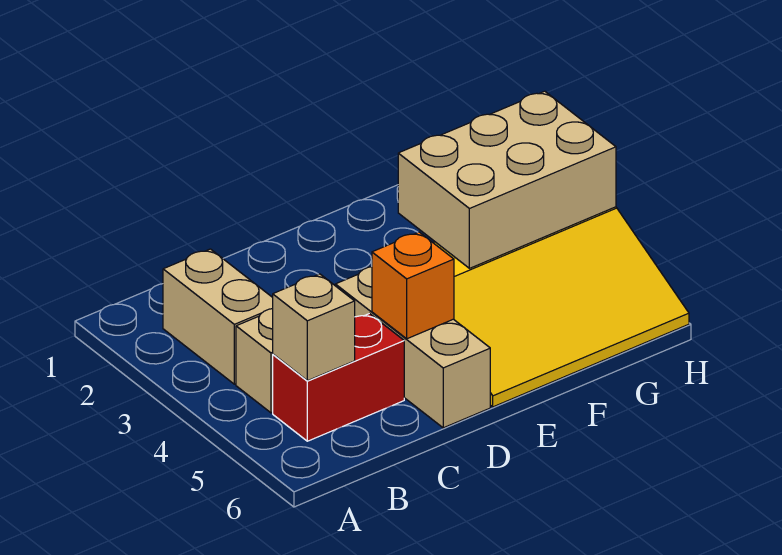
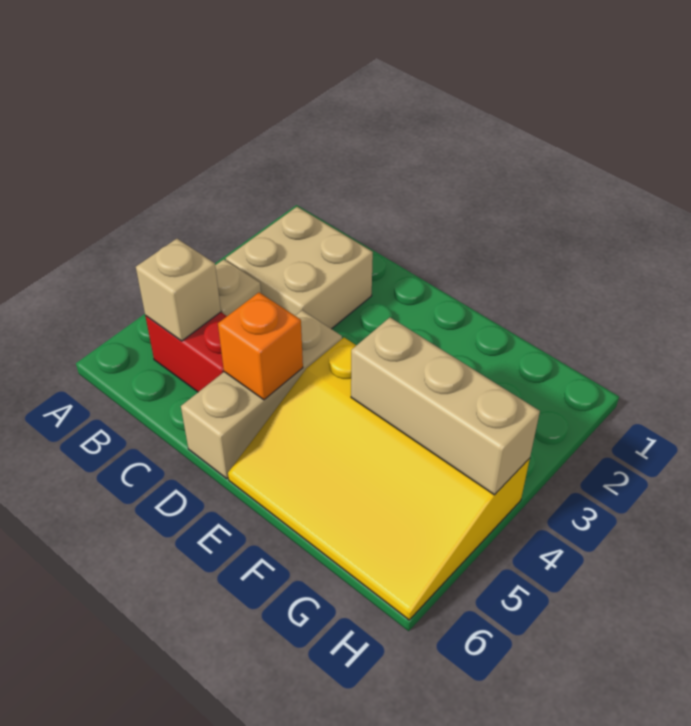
tan 1x2 brick [163,249,273,384] -> tan 2x2 brick [226,207,373,329]
tan 2x3 brick [398,91,616,268] -> tan 1x3 brick [351,318,540,495]

